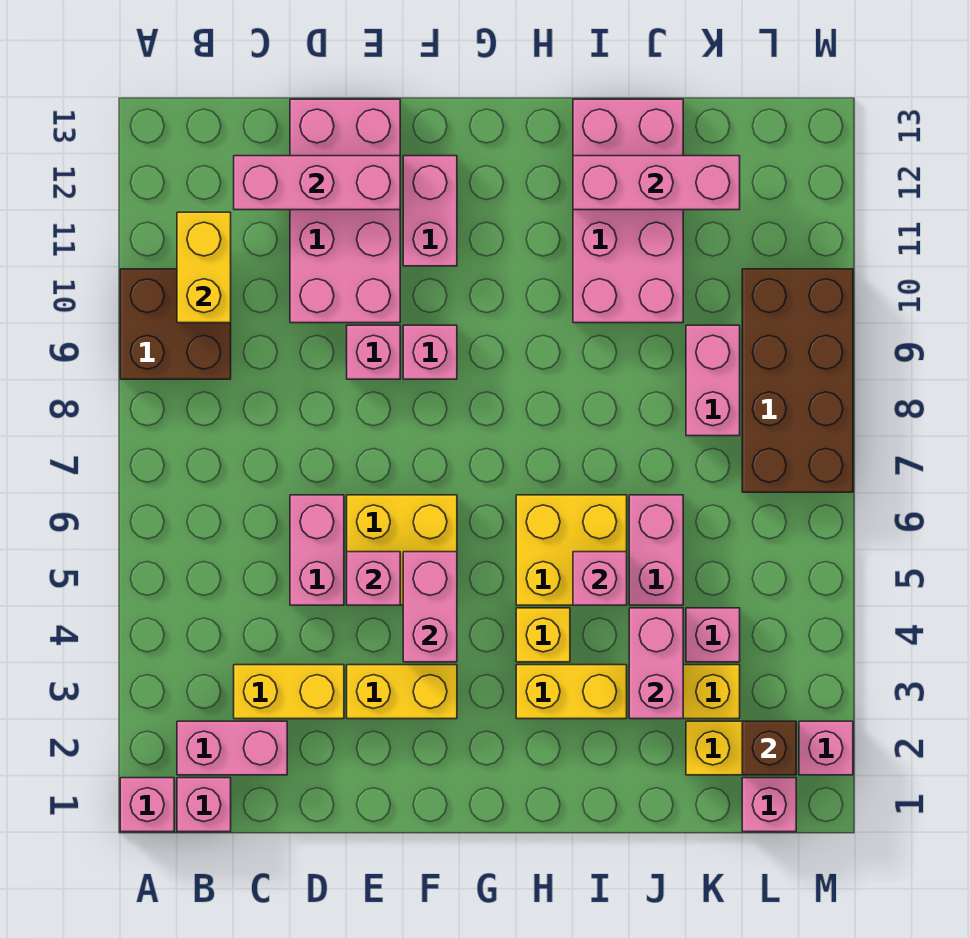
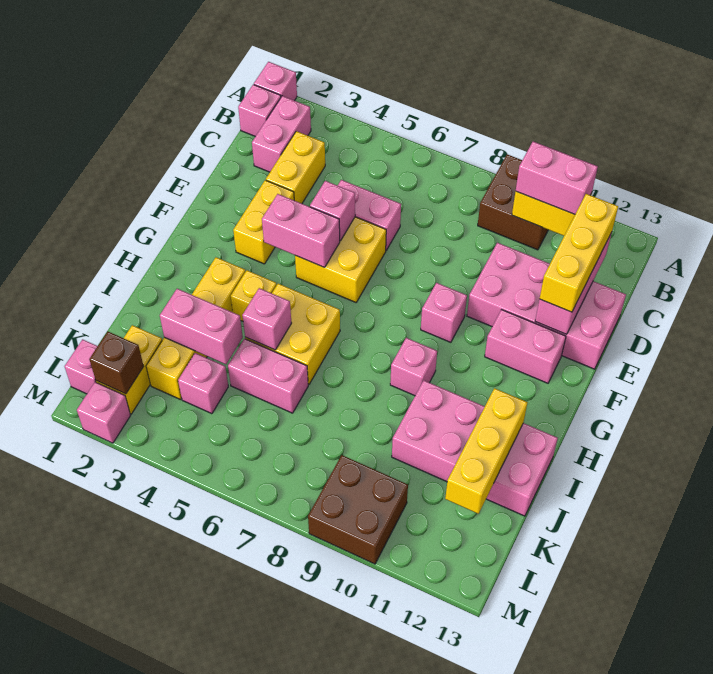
none -> yellow 1x3 brick [540,194,618,312]
pink 1x1 brick [347,325,400,379] -> pink 1x1 brick moved to [390,338,437,396]
pink 1x3 brick [573,156,740,210] -> yellow 1x3 brick [445,388,528,514]
pink 1x2 brick [686,325,740,436] -> pink 1x2 brick moved to [516,142,598,214]
brown 2x4 brick [742,269,853,492] -> brown 2x2 brick [308,455,408,564]

